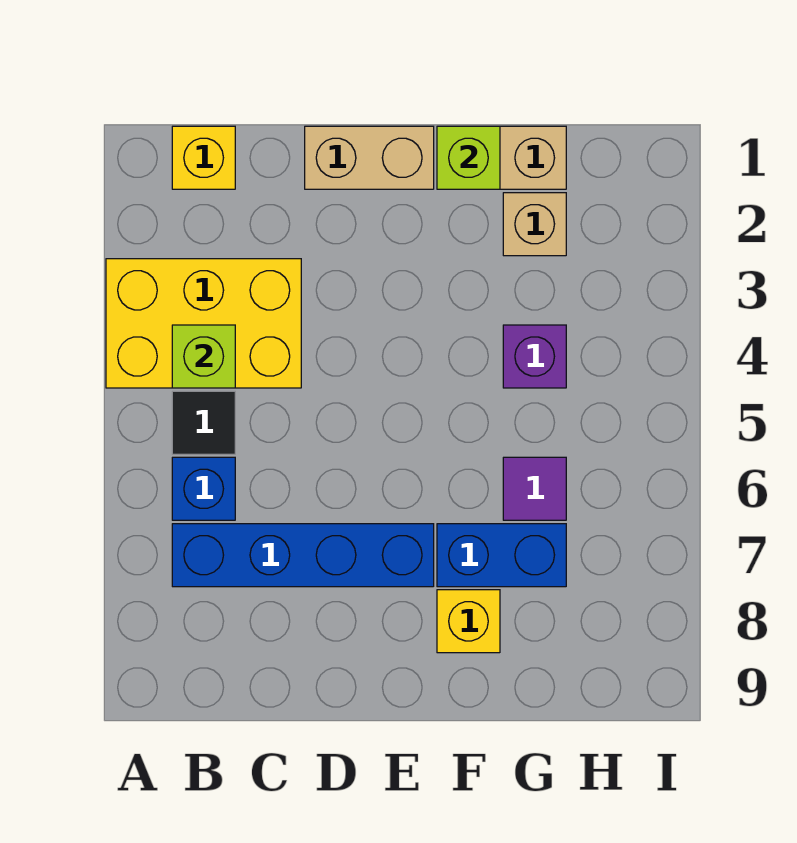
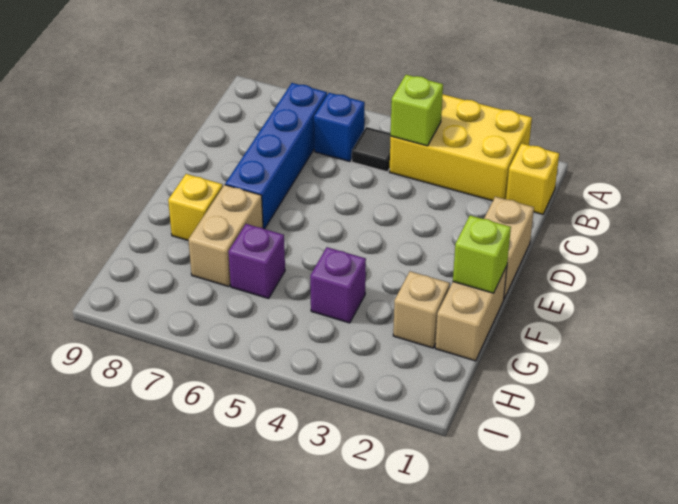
yellow 2x3 brick [106,259,301,388] -> yellow 2x3 brick turned to [390,94,532,201]
blue 1x2 brick [437,524,566,587] -> tan 1x2 brick [188,185,263,287]
purple 1x1 tile [503,457,566,520] -> purple 1x1 brick [229,224,285,299]

